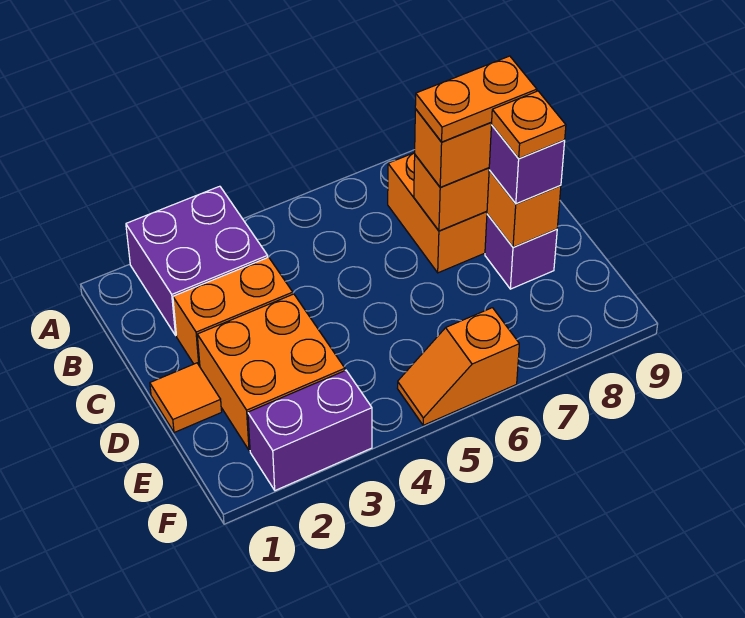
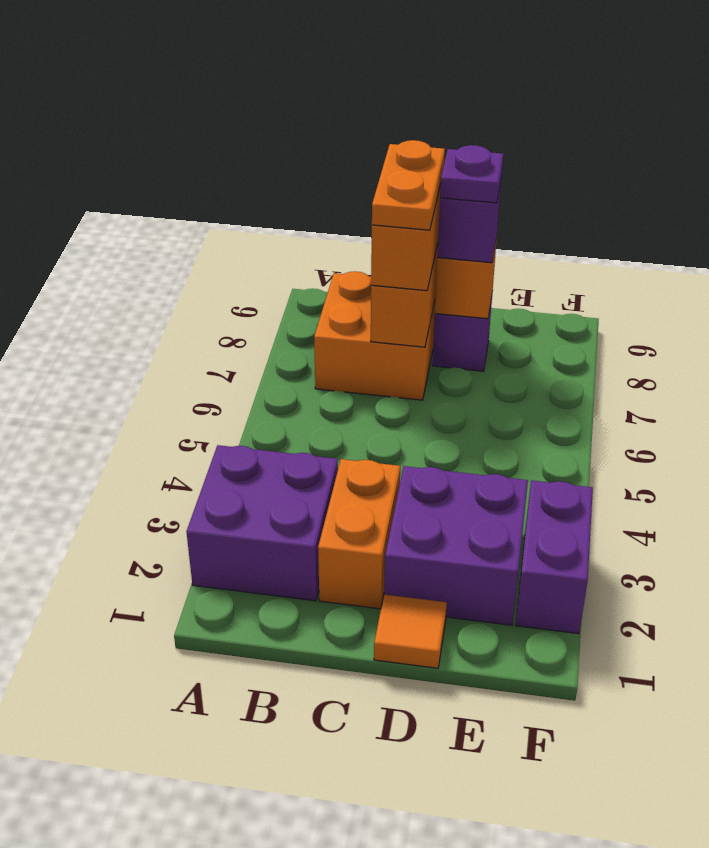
orange 2x2 brick [197,294,345,450] -> purple 2x2 brick [384,466,528,625]
orange 1x1 plate [492,91,566,159] -> purple 1x1 plate [440,145,503,203]
orange 1x2 slope [397,308,519,425] -> none

